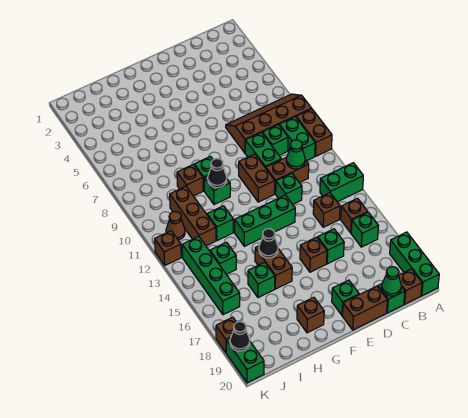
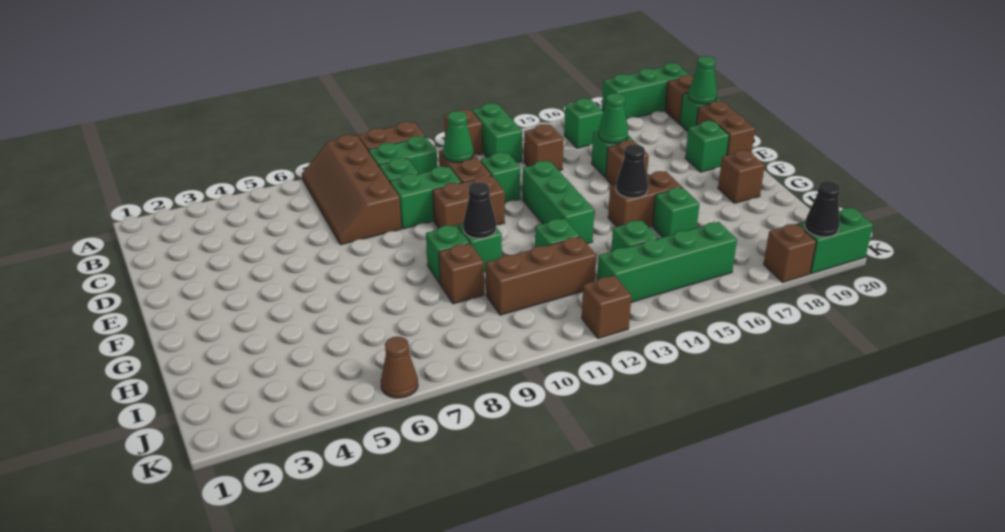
brown 1x1 brick [341,198,368,233] -> brown 1x1 brick moved to [444,109,482,155]
none -> green 1x1 cone [598,93,628,143]
brown 1x1 cone [166,211,185,240] -> brown 1x1 cone moved to [381,337,418,398]

